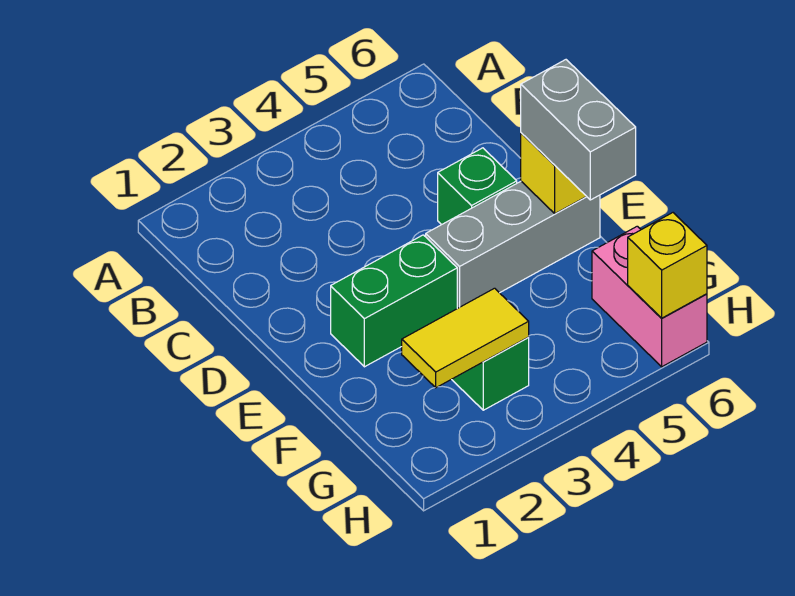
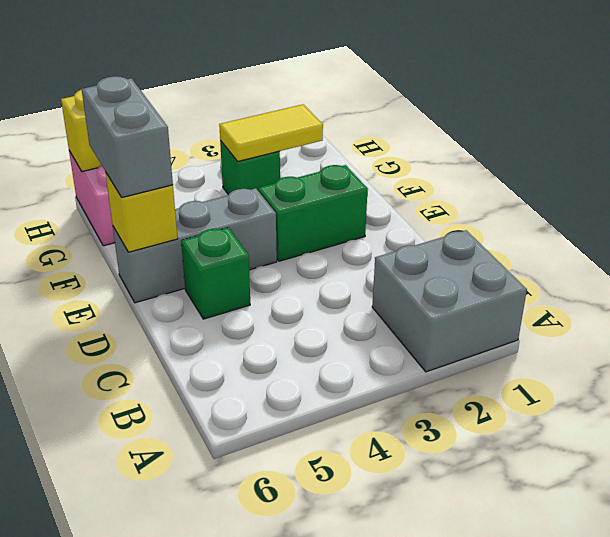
none -> grey 2x2 brick [372,230,527,372]

